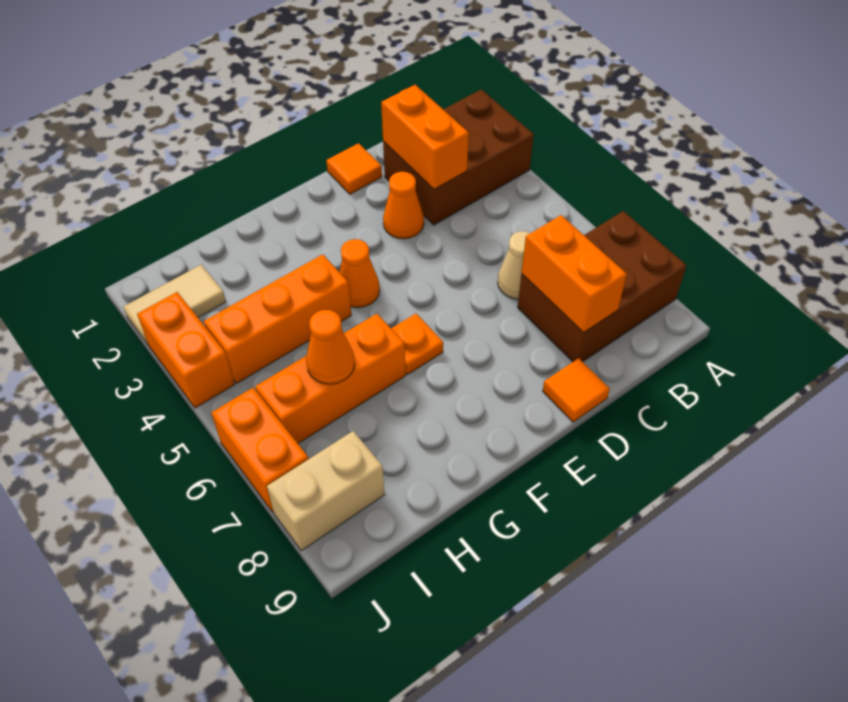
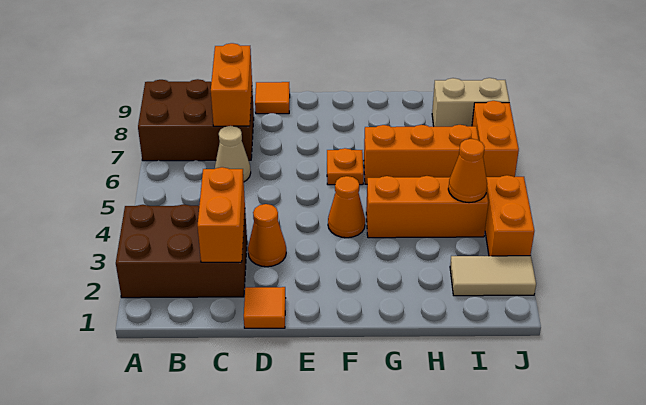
orange 1x1 cone [306,310,355,384] -> orange 1x1 cone moved to [448,139,487,203]

